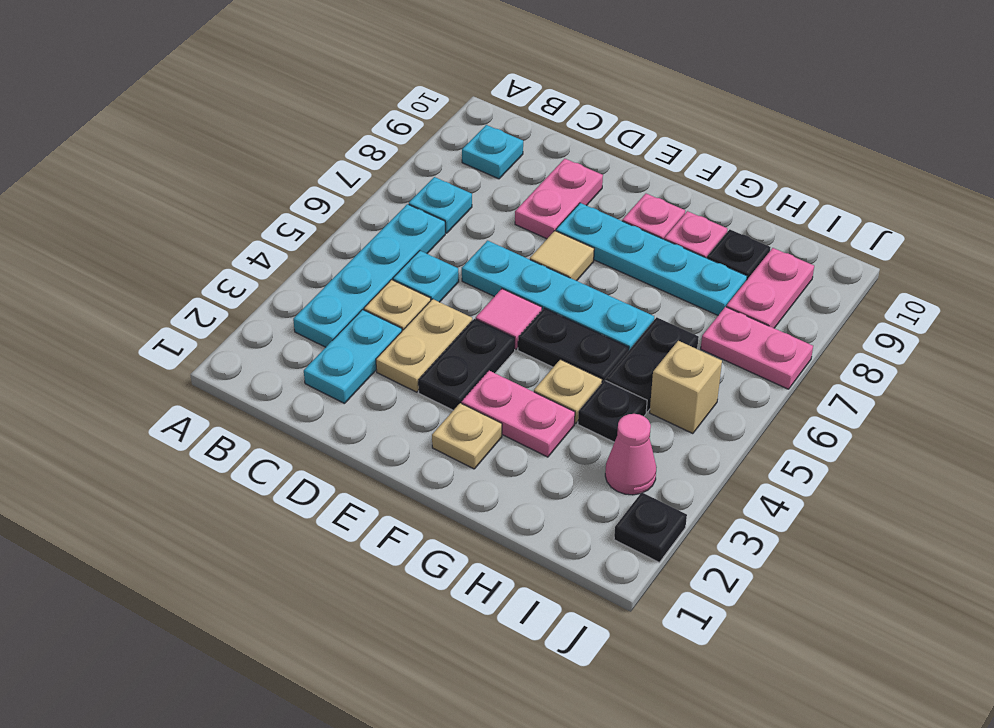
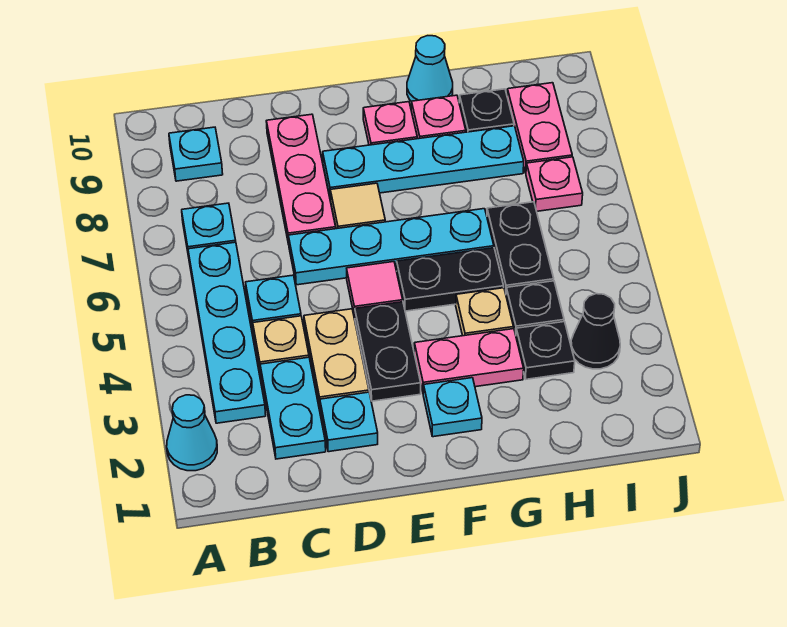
none -> cyan 1x1 cone [167,395,217,471]
none -> cyan 1x1 plate [320,392,378,452]
pink 1x2 plate [515,159,603,239] -> pink 1x3 plate [266,114,336,244]
tan 1x1 plate [432,403,502,469] -> cyan 1x1 plate [423,378,482,437]
none -> cyan 1x1 cone [407,36,453,102]
pink 1x1 cone [605,414,657,495] -> black 1x1 cone [571,294,620,369]
tan 1x1 brick [650,341,722,434] -> none
pink 1x2 plate [701,307,813,389] -> pink 1x1 plate [526,157,583,211]
black 1x1 plate [614,492,687,562] -> black 1x1 plate moved to [516,322,575,379]

